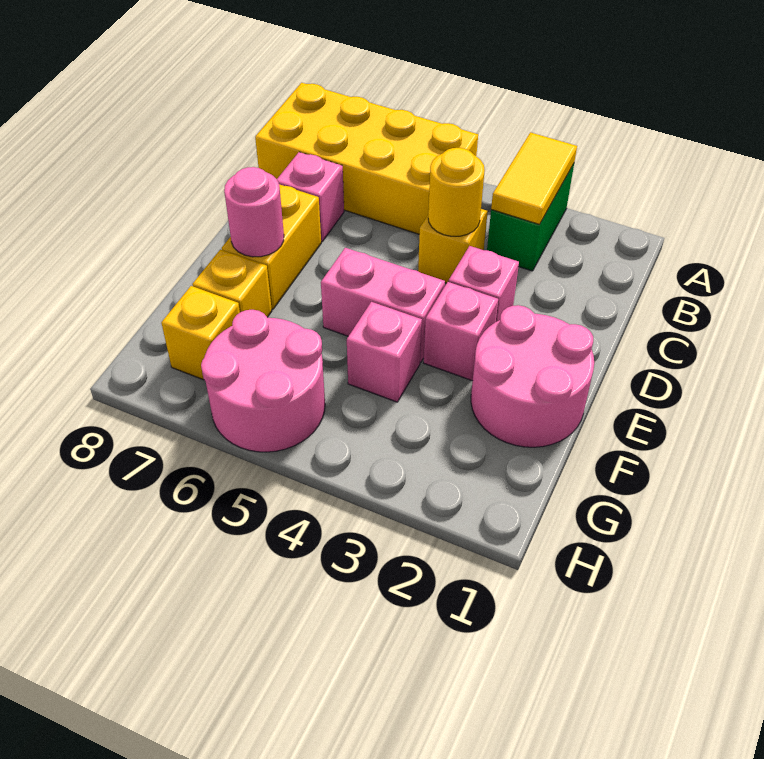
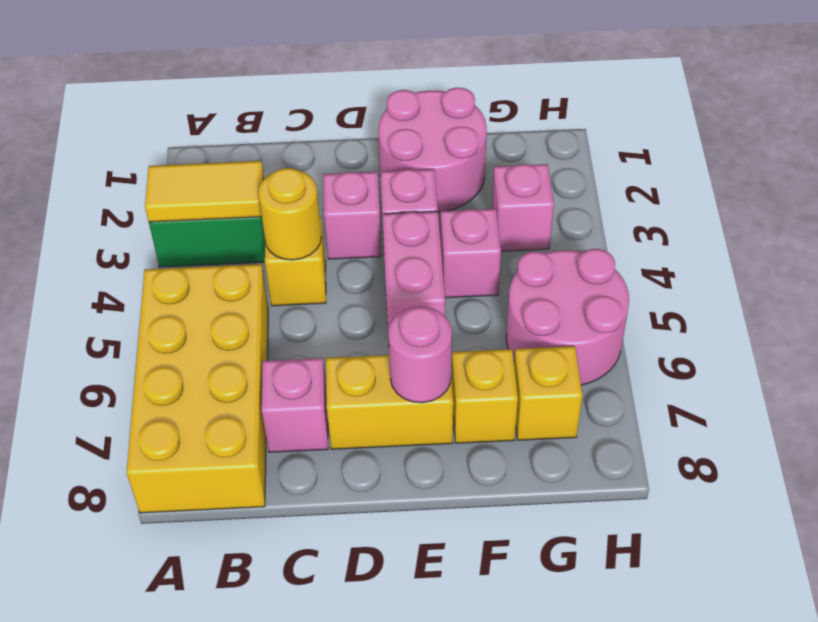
none -> pink 1x1 brick [492,164,554,251]

